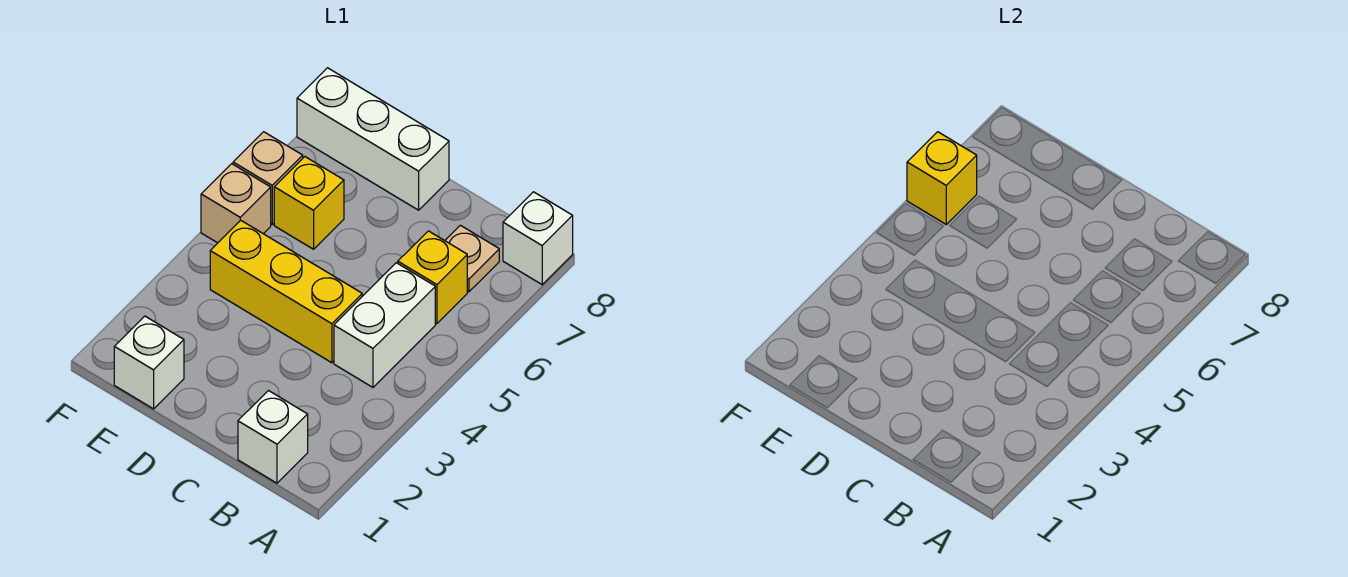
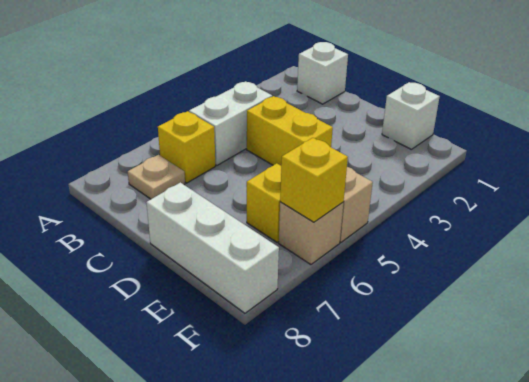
white 1x1 brick [503,192,573,285] -> none
yellow 1x3 brick [210,221,362,363] -> yellow 1x2 brick [247,96,333,165]

